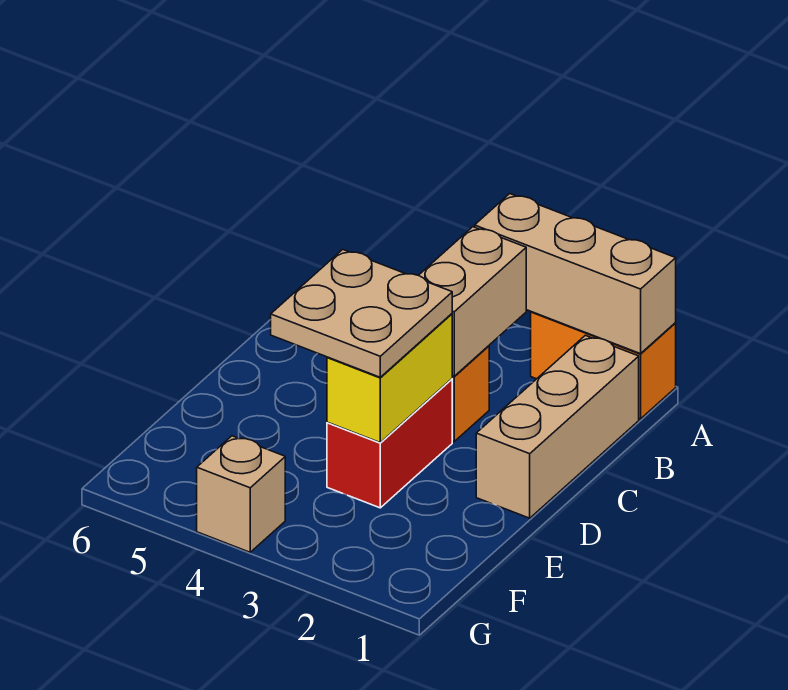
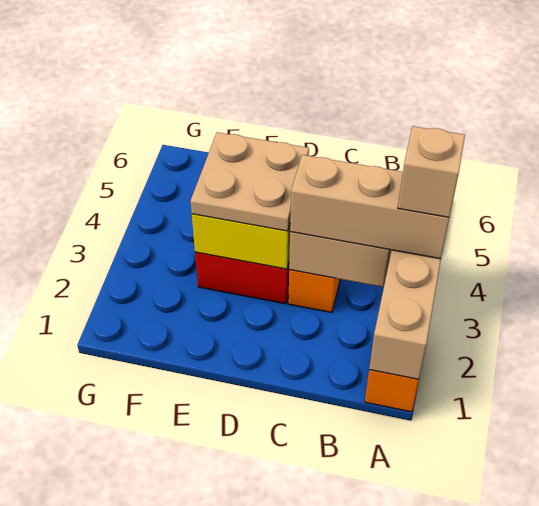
tan 1x3 brick [476,335,639,518] -> tan 1x3 brick moved to [290,155,449,259]
tan 1x1 brick [197,436,285,552] -> tan 1x1 brick moved to [398,126,465,217]

